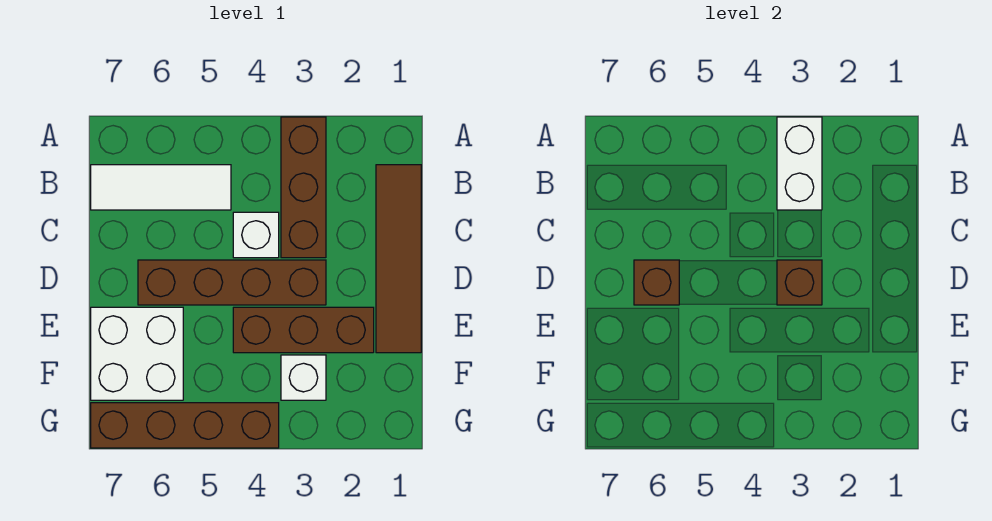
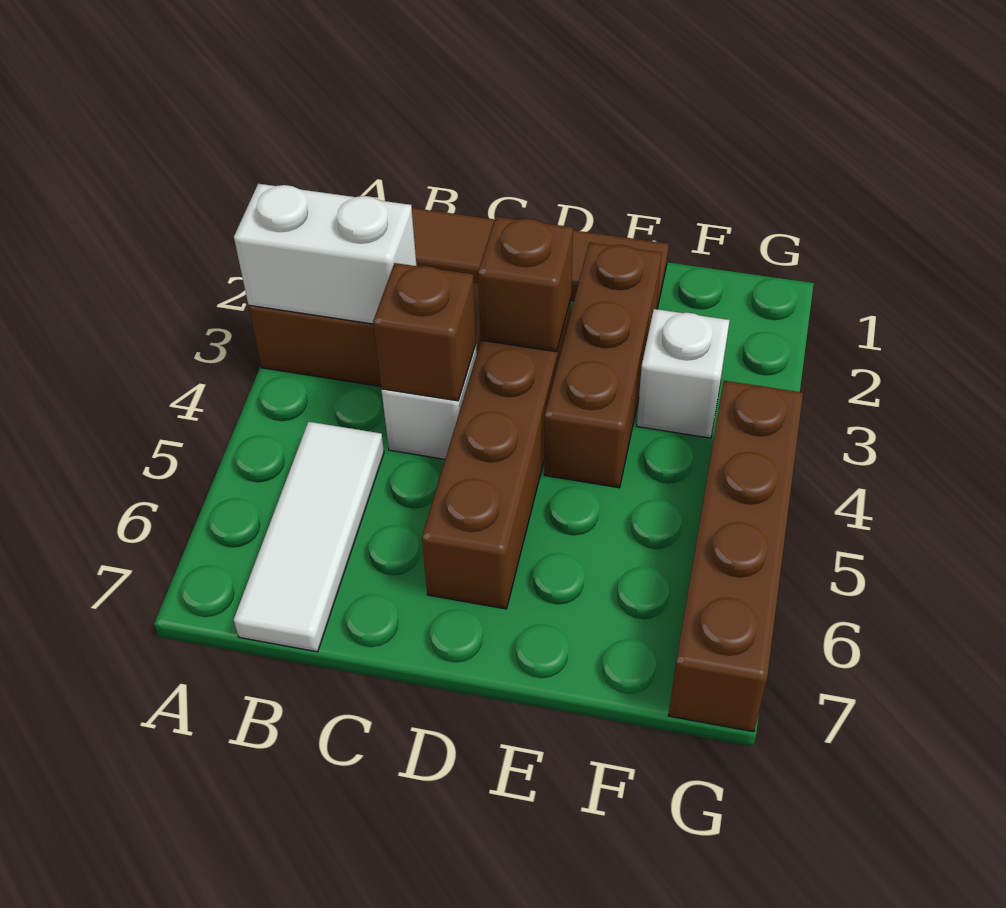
brown 1x1 brick [634,260,679,305] -> brown 1x1 brick moved to [373,263,476,401]
white 2x2 brick [91,307,183,400] -> none

